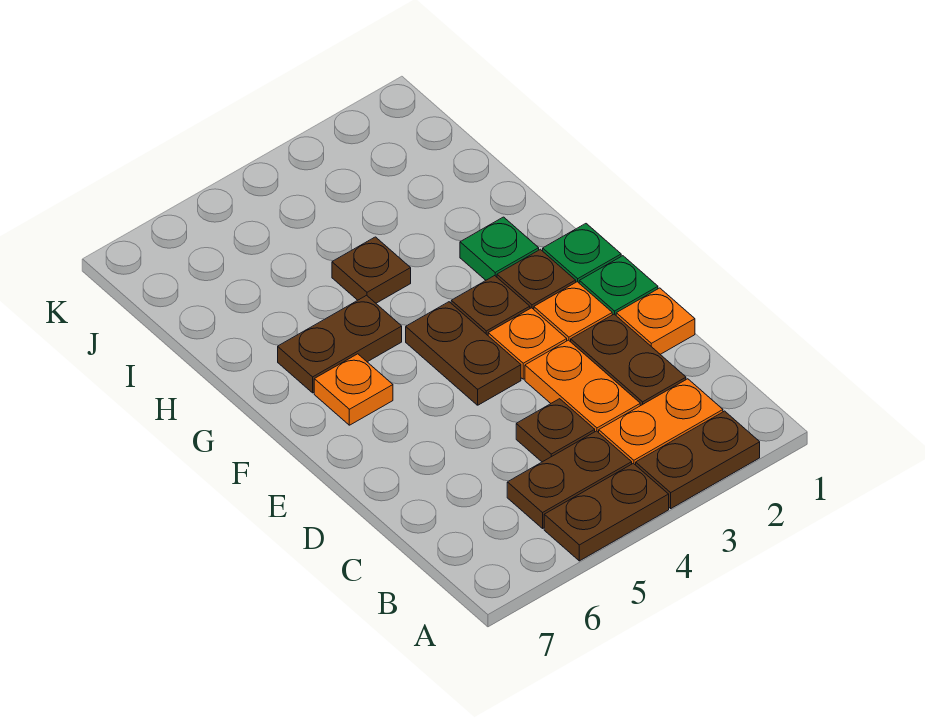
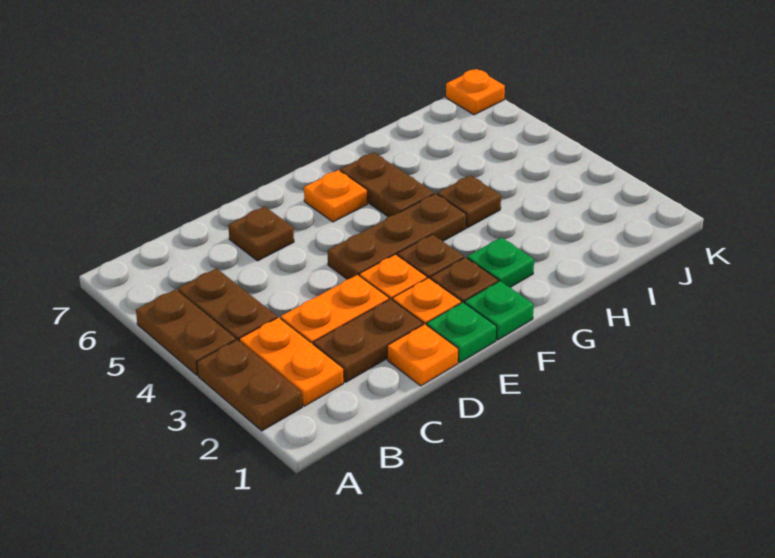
brown 1x1 plate [516,399,595,462] -> brown 1x1 plate moved to [228,207,294,261]
brown 1x2 plate [406,302,521,405] -> brown 1x3 plate [328,194,466,279]
none -> orange 1x1 plate [446,69,505,115]

